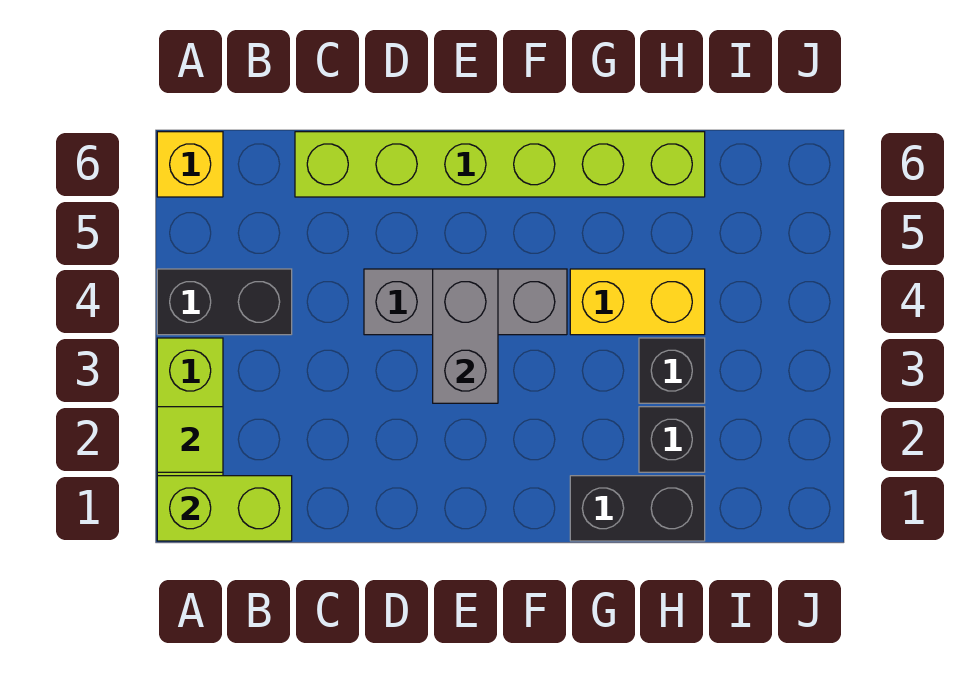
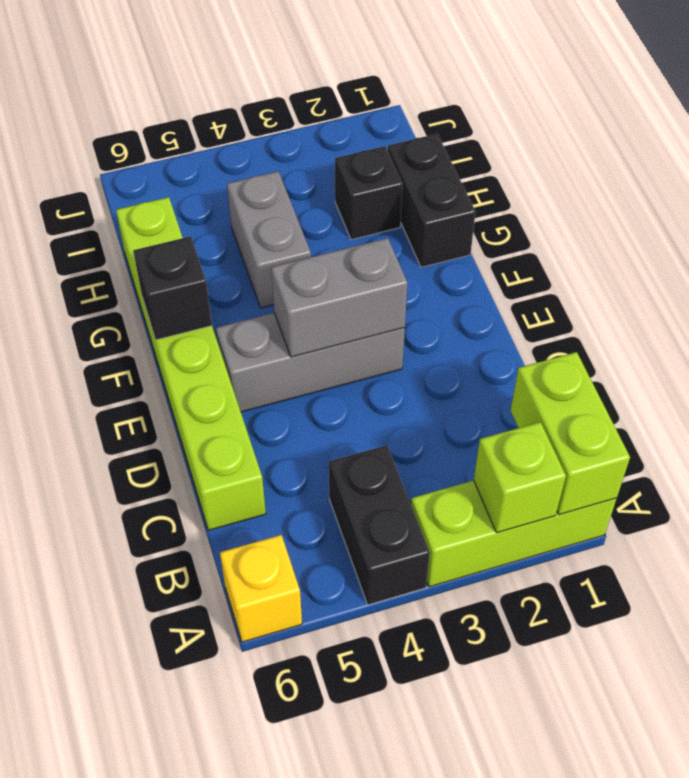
lime 1x1 tile [157,407,223,472] -> lime 1x1 brick [474,422,566,533]
grey 1x3 brick [364,269,567,335] -> grey 1x3 brick turned to [216,313,405,412]
yellow 1x2 brick [570,269,705,335] -> grey 1x2 brick [227,171,311,308]
black 1x1 brick [639,338,705,403] -> black 1x1 brick moved to [133,236,212,340]

